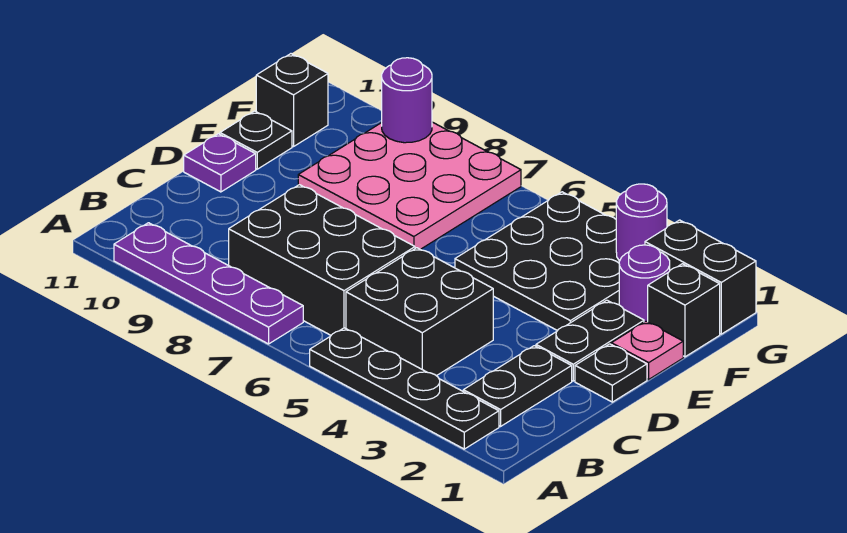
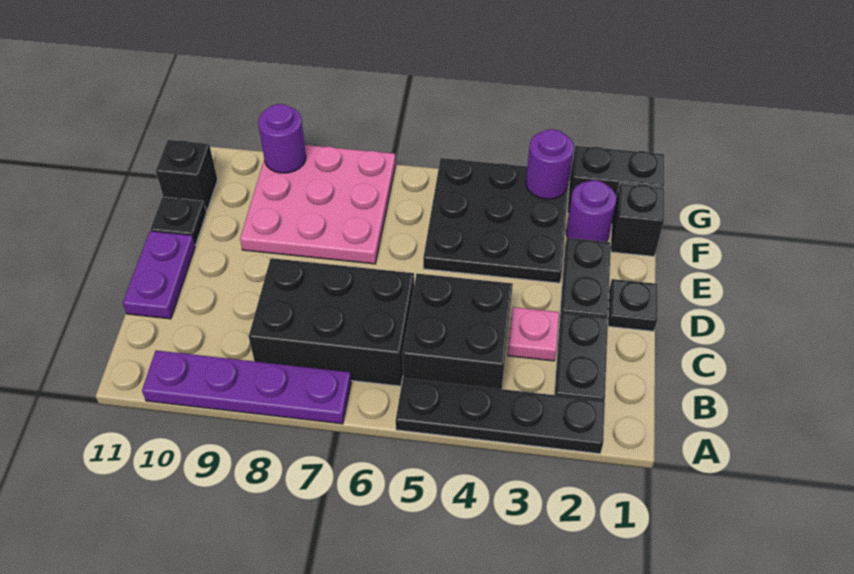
purple 1x1 plate [184,134,256,192] -> purple 1x2 plate [123,231,195,319]
pink 1x1 plate [611,321,683,379] -> pink 1x1 plate moved to [508,307,559,361]

